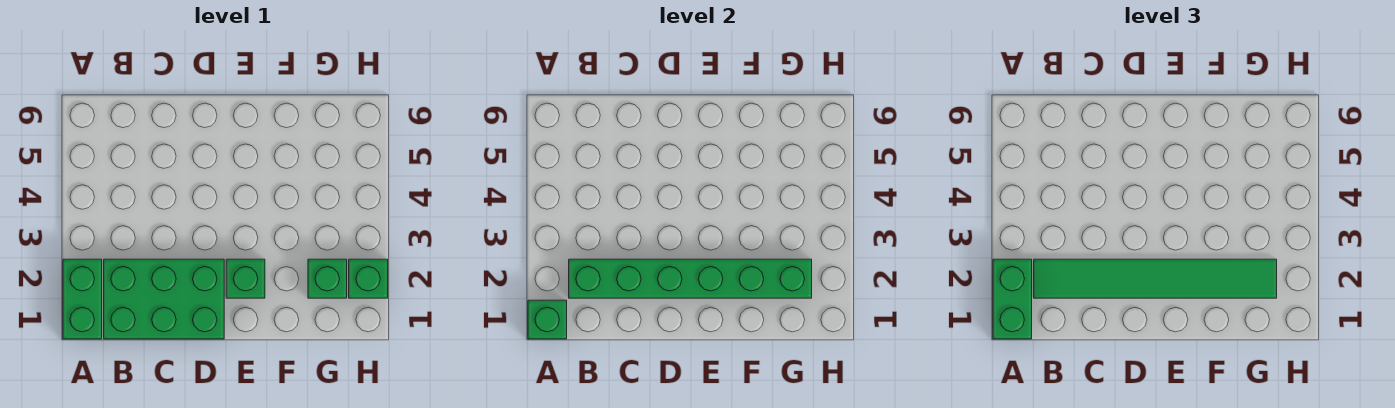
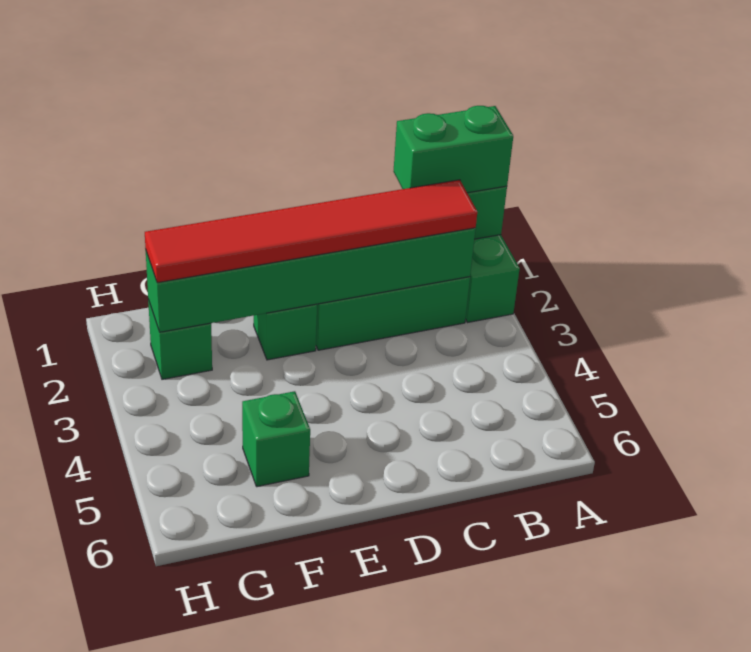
green 1x2 brick [993,259,1032,339] -> green 1x2 brick turned to [393,106,513,193]
green 1x6 tile [1034,259,1277,298] -> red 1x6 tile [145,180,477,283]
green 1x1 brick [349,259,388,298] -> green 1x1 brick moved to [242,391,310,487]

